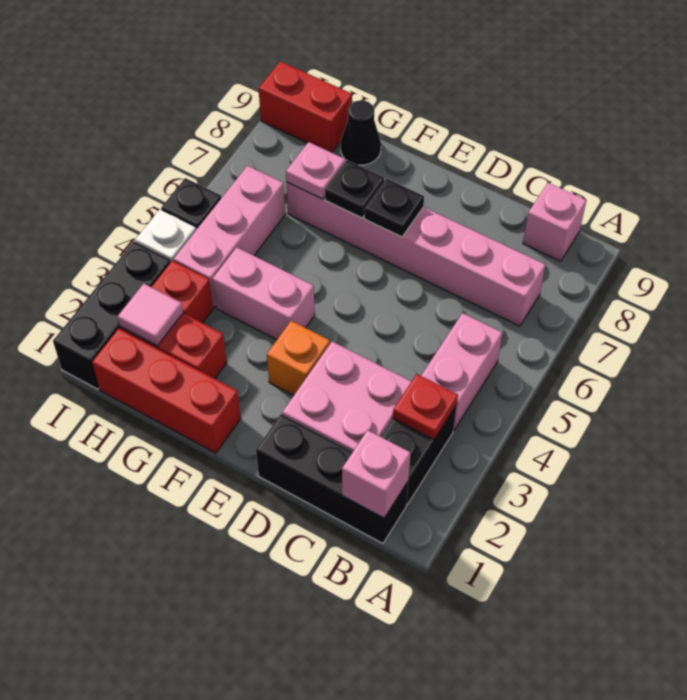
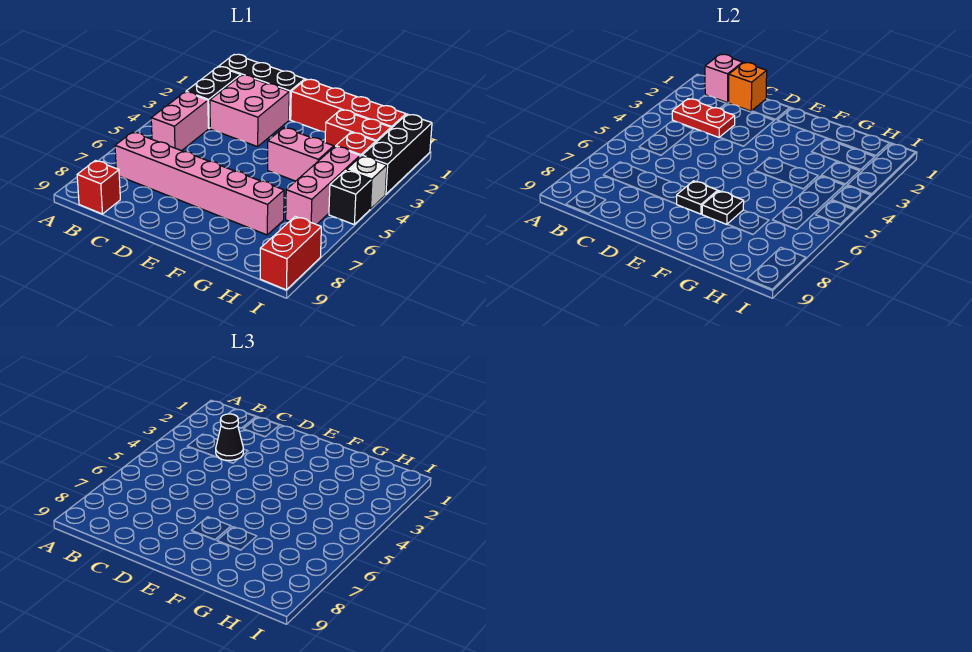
red 1x1 plate [393,374,458,440] -> red 1x2 plate [672,99,735,137]
pink 1x1 brick [523,183,586,261] -> red 1x1 brick [77,161,120,214]
orange 1x1 brick [267,321,330,395] -> orange 1x1 brick moved to [729,63,767,111]
red 1x3 brick [92,328,241,453] -> red 1x4 brick [291,79,406,132]
pink 1x1 plate [286,142,345,199] -> none
black 1x1 cone [341,100,381,165] -> black 1x1 cone moved to [216,414,243,460]
pink 1x1 tile [118,284,183,346] -> none
red 1x2 brick [259,61,352,153] -> red 1x2 brick turned to [260,216,321,290]

